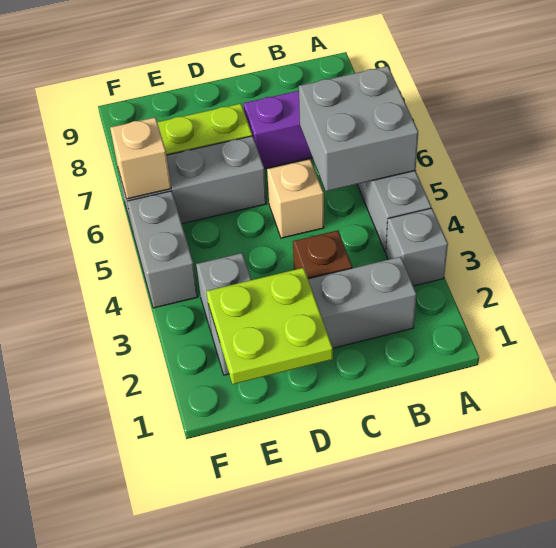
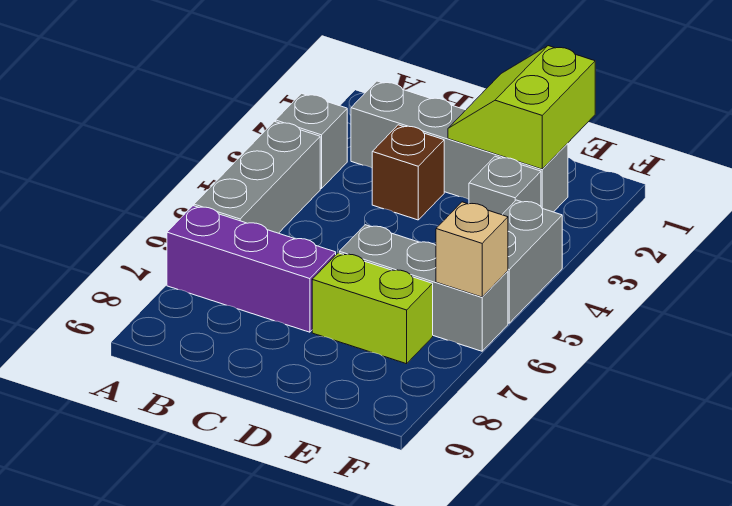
grey 2x2 brick [299,66,418,191] -> none
tan 1x1 brick [267,159,324,238] -> none
lime 2x2 plate [206,268,333,384] -> lime 2x2 slope [448,46,595,169]

